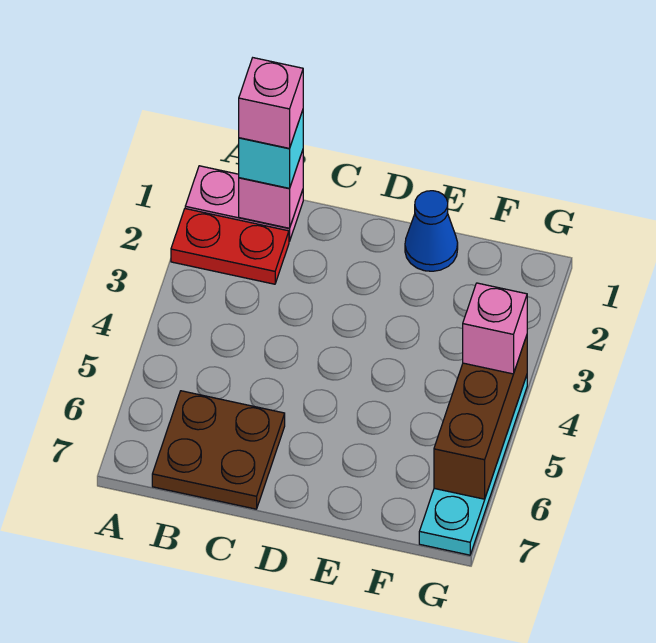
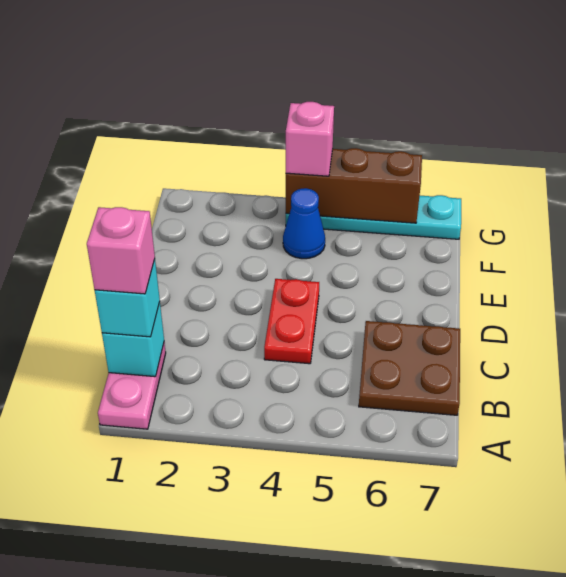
red 1x2 plate [171,209,289,284] -> red 1x2 plate moved to [264,279,319,364]
pink 1x1 brick [239,150,303,228] -> cyan 1x1 brick [102,302,164,377]
blue 1x1 cone [405,191,458,271] -> blue 1x1 cone moved to [283,188,325,259]

